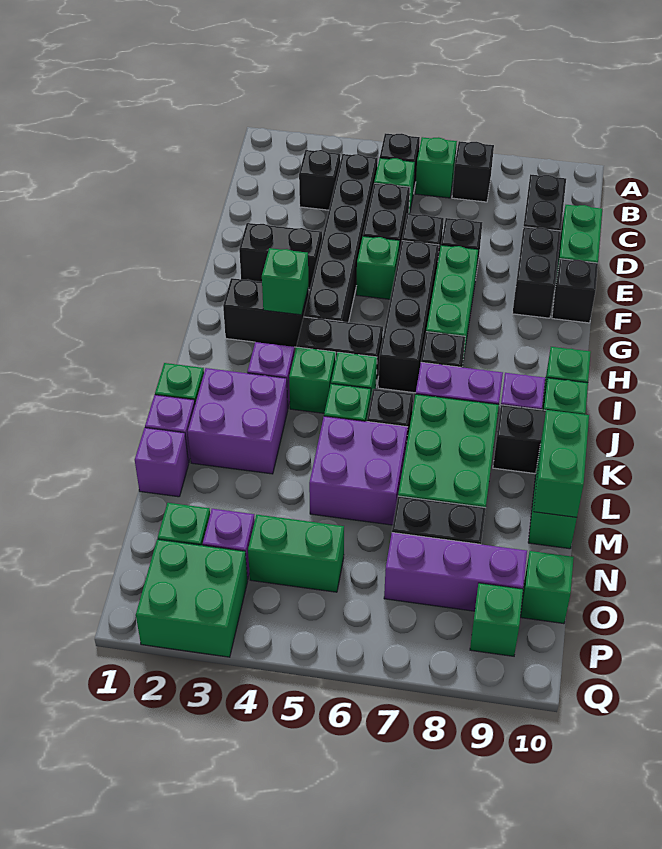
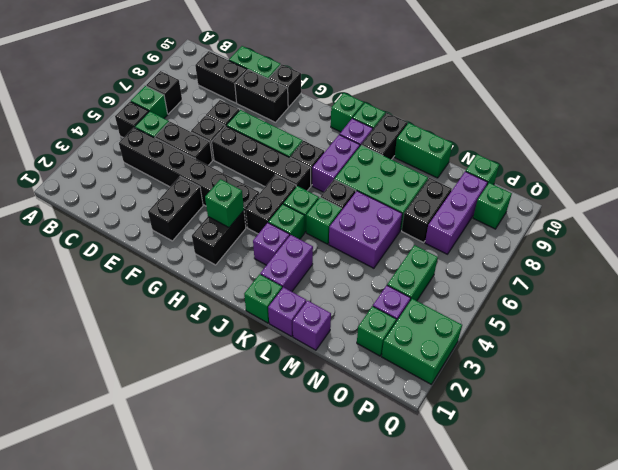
black 1x1 brick [299,150,340,210] -> none
green 1x1 brick [356,236,400,299] -> none
purple 2x2 brick [188,368,288,474] -> purple 1x2 brick [260,235,313,292]
green 1x2 brick [534,410,589,517] -> none

